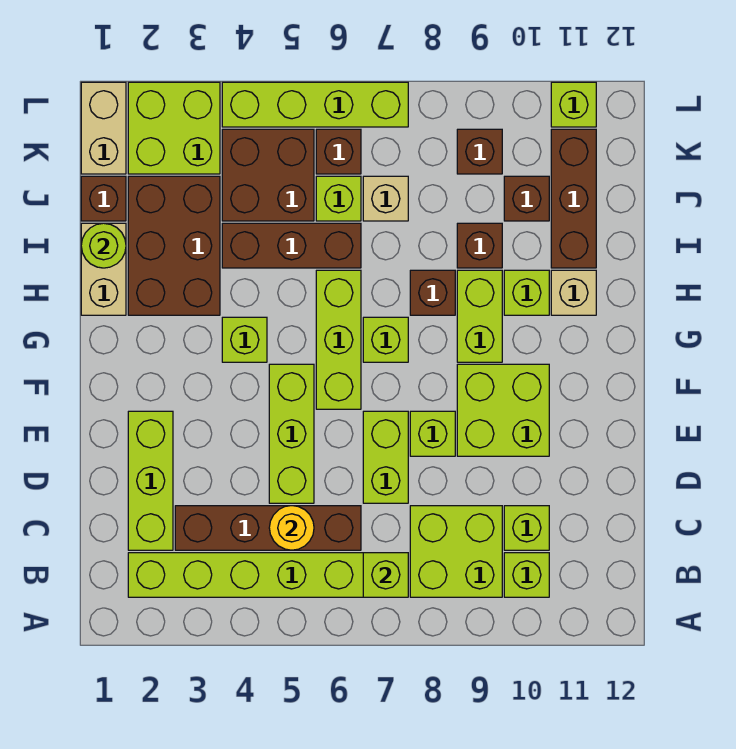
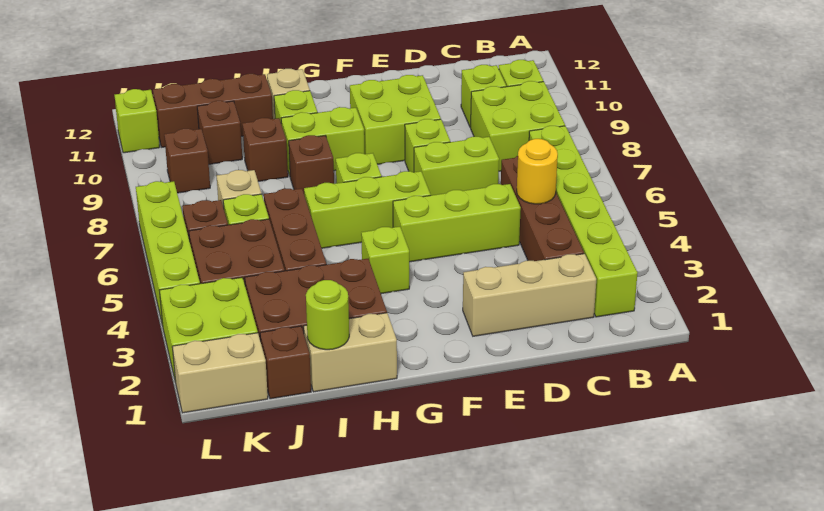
lime 1x1 brick [363,553,408,597] -> none
lime 1x3 brick [128,411,173,550] -> tan 1x3 brick [463,254,596,336]

